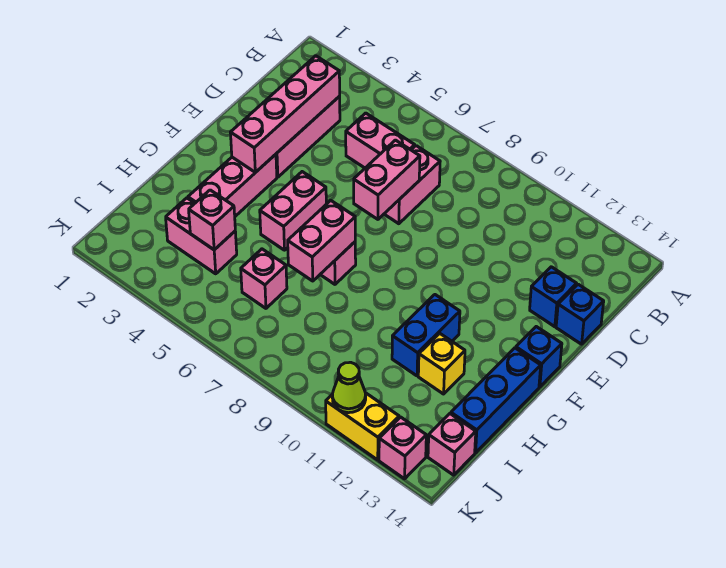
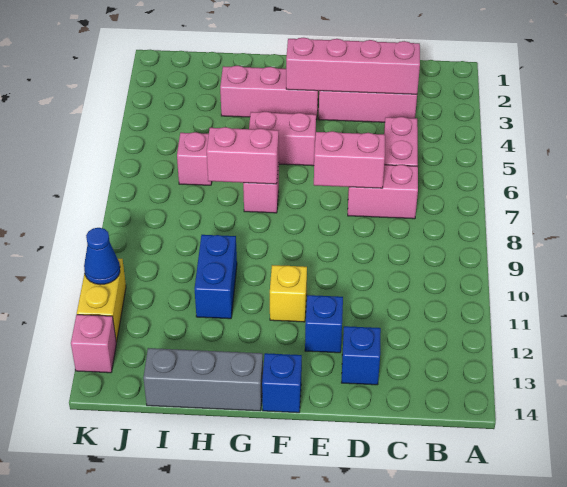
blue 1x1 brick [556,284,604,344] -> blue 1x1 brick moved to [305,295,343,353]
blue 1x2 brick [392,295,460,376] -> blue 1x2 brick turned to [195,235,237,319]
blue 1x3 brick [451,348,541,453] -> grey 1x3 brick [143,348,263,411]
yellow 1x1 brick [418,333,465,394] -> yellow 1x1 brick moved to [270,265,307,322]
pink 1x2 brick [166,198,237,274] -> none
pink 1x1 brick [189,190,235,250] -> none
pink 1x1 brick [428,414,476,475] -> none
lime 1x1 cone [332,362,366,413] -> blue 1x1 cone [84,228,120,285]

